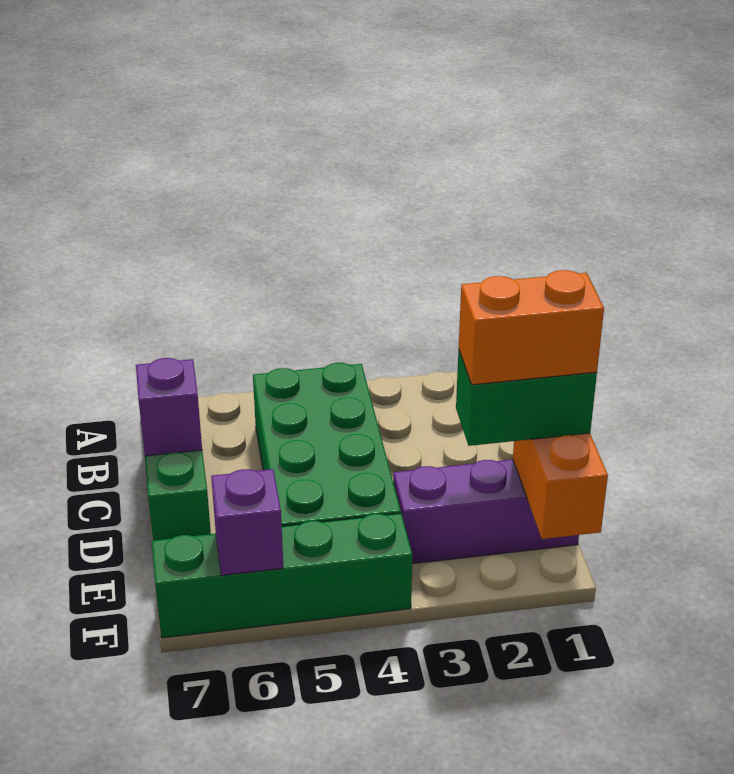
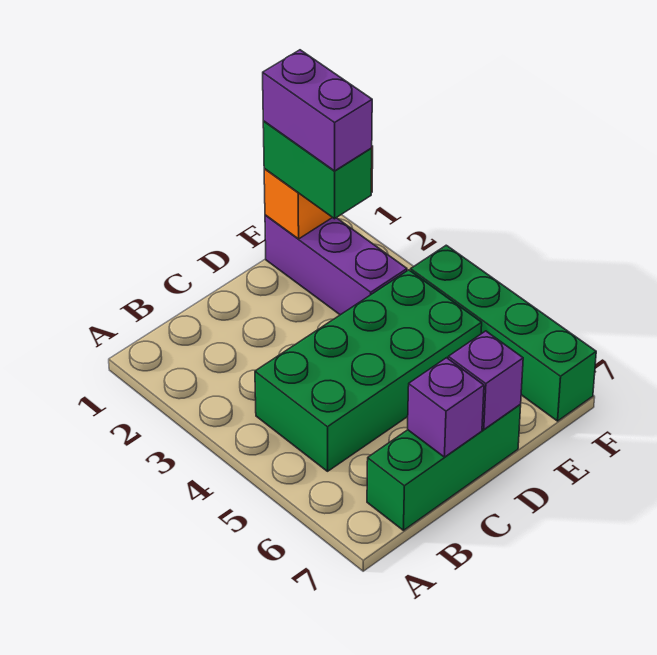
orange 1x2 brick [459,270,604,385] -> purple 1x2 brick [263,50,372,171]
purple 1x1 brick [211,469,283,575] -> purple 1x1 brick moved to [448,331,523,430]

